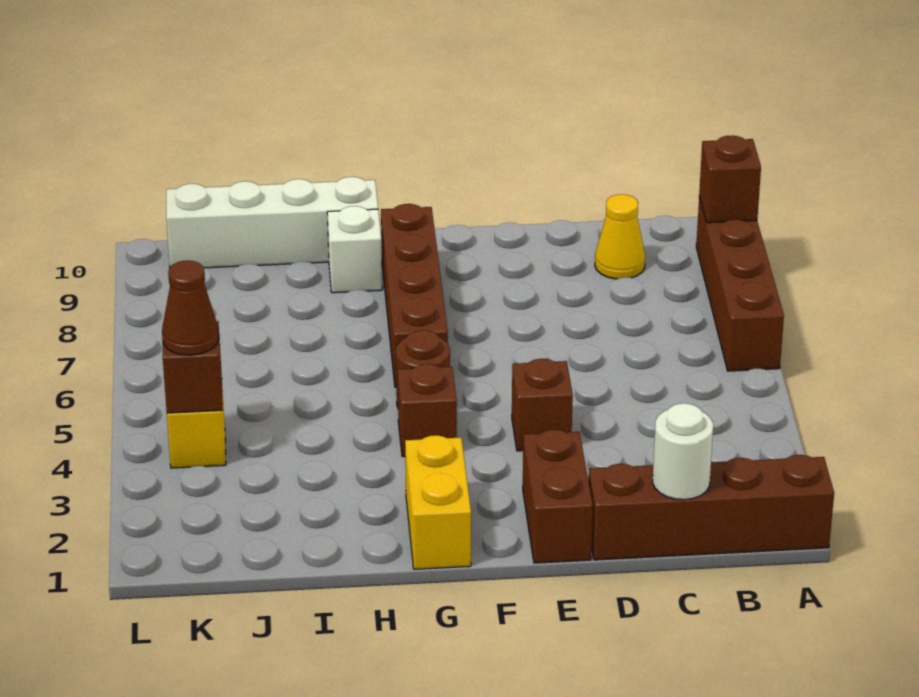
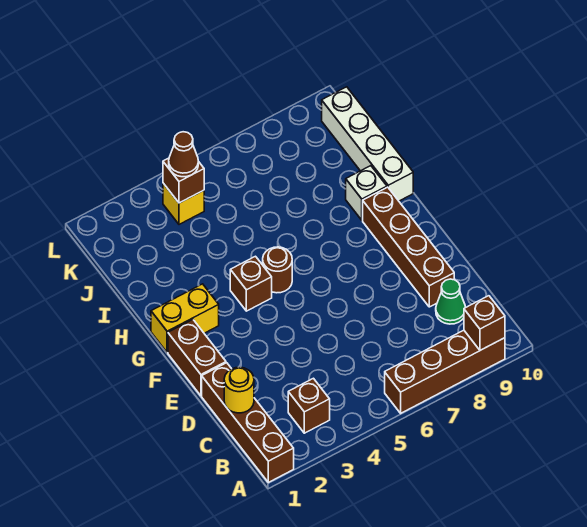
white 1x1 round brick [653,403,713,500] -> yellow 1x1 round brick [224,367,254,413]
yellow 1x1 cone [595,194,645,279] -> green 1x1 cone [436,279,465,324]
brown 1x2 brick [523,430,593,563] -> brown 1x2 brick turned to [168,320,226,396]
brown 1x1 brick [512,359,573,451] -> brown 1x1 brick moved to [288,378,330,433]
brown 1x4 brick [381,204,448,387] -> brown 1x4 brick turned to [363,187,454,307]

